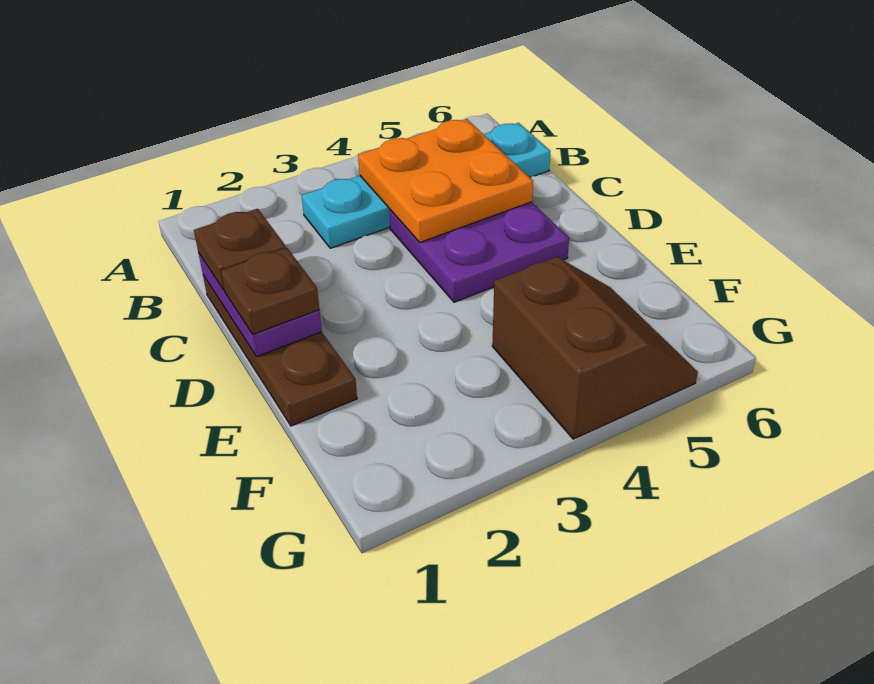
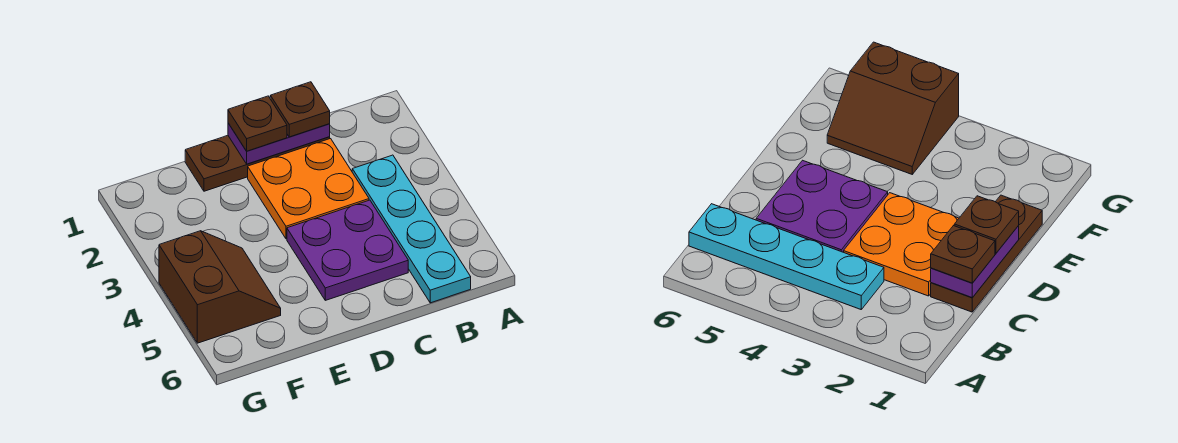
orange 2x2 plate [358,119,533,243] -> orange 2x2 plate moved to [248,139,369,239]
brown 2x2 slope [492,257,698,439] -> brown 2x2 slope turned to [159,231,281,343]

